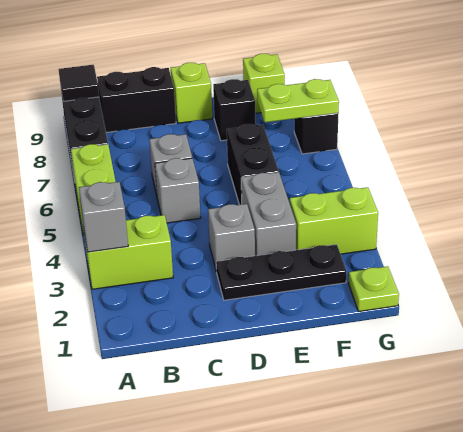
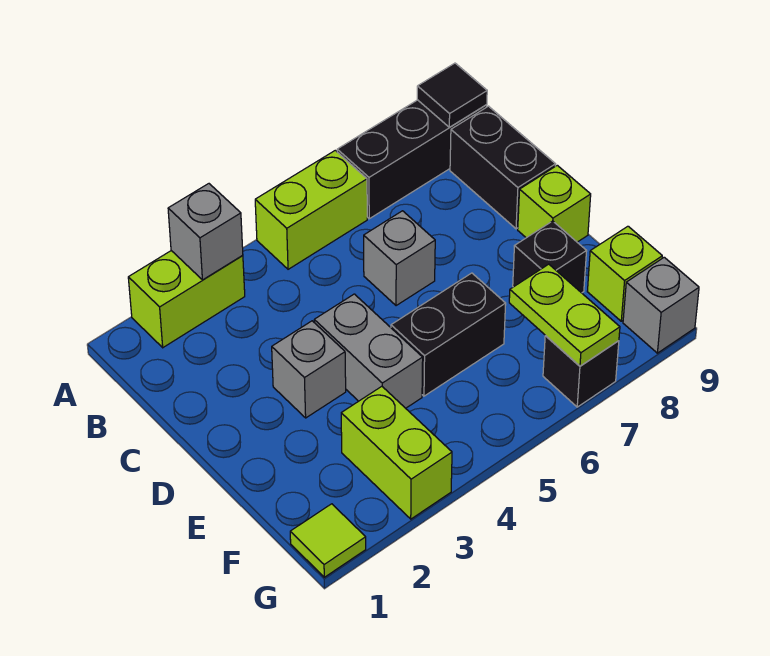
lime 1x2 brick [84,215,173,289] -> lime 1x2 brick turned to [128,251,245,348]
grey 1x1 brick [155,158,201,223] -> grey 1x1 brick moved to [623,257,699,353]
black 1x3 plate [216,244,347,300] -> none
grey 1x2 brick [241,173,296,256] -> grey 1x2 brick turned to [314,294,423,408]
lime 1x1 plate [349,266,399,311] -> lime 1x1 tile [290,504,366,577]

